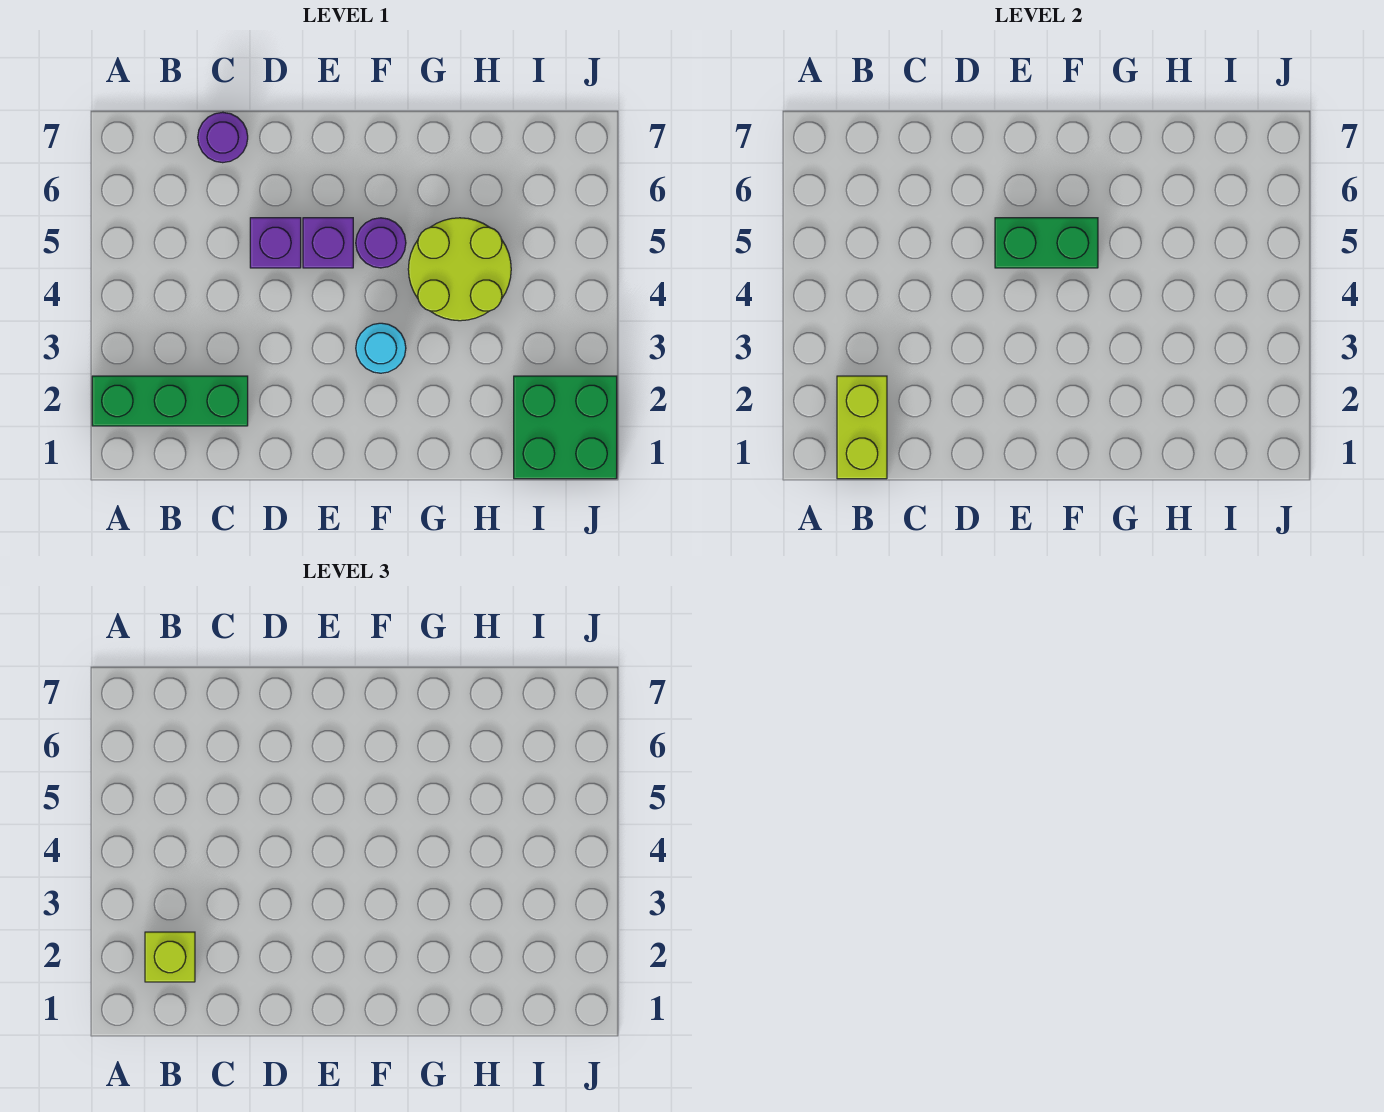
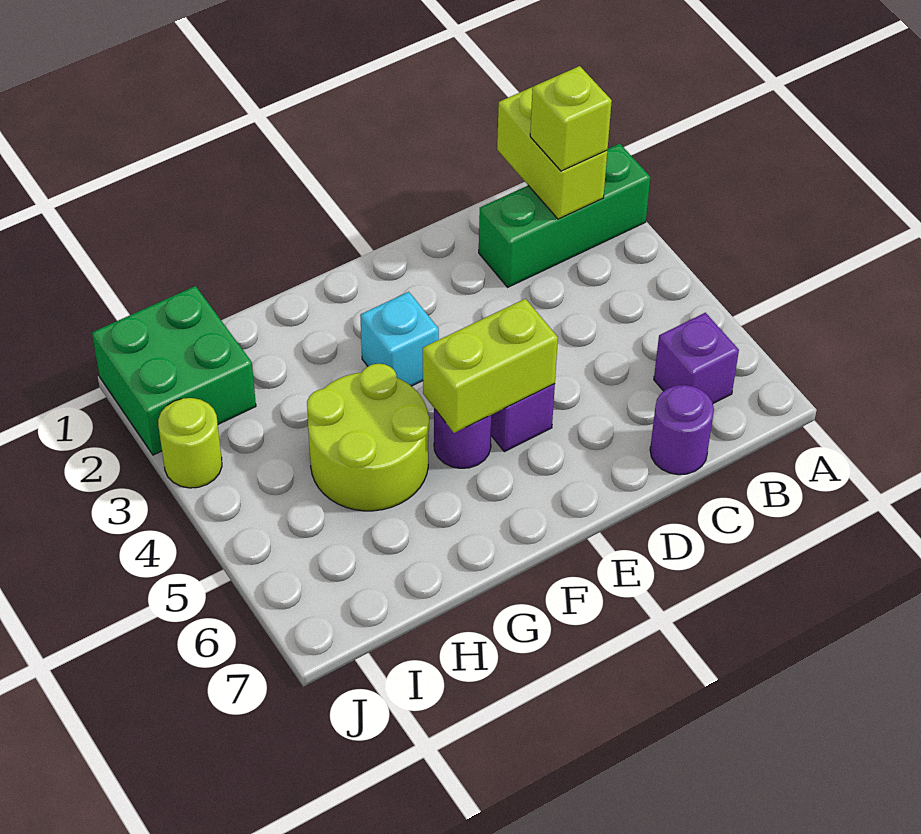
purple 1x1 brick [250,218,301,268] -> purple 1x1 brick moved to [654,313,739,403]
green 1x2 brick [995,218,1098,268] -> lime 1x2 brick [423,299,558,433]
cyan 1x1 round brick [356,323,406,373] -> cyan 1x1 brick [360,292,439,386]
none -> lime 1x1 round brick [158,398,222,488]

